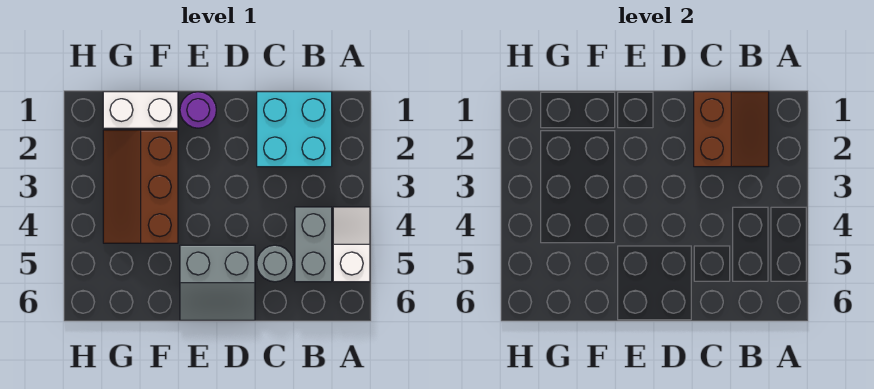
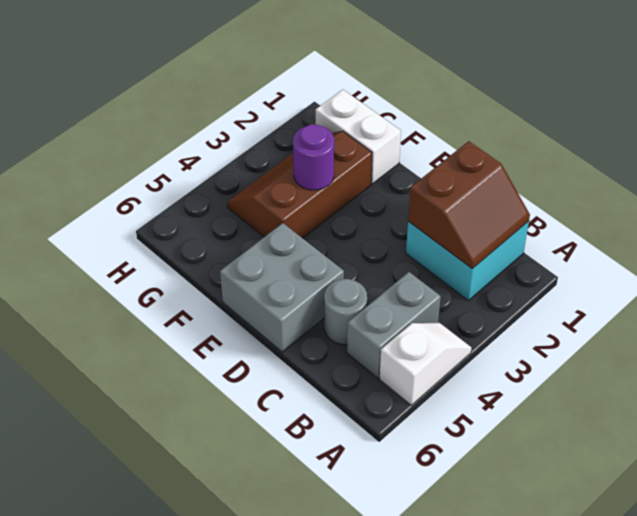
grey 2x2 slope [180,245,255,320] -> grey 2x2 brick [220,223,344,352]
purple 1x1 round brick [180,92,216,128] -> purple 1x1 round brick moved to [293,124,334,190]

